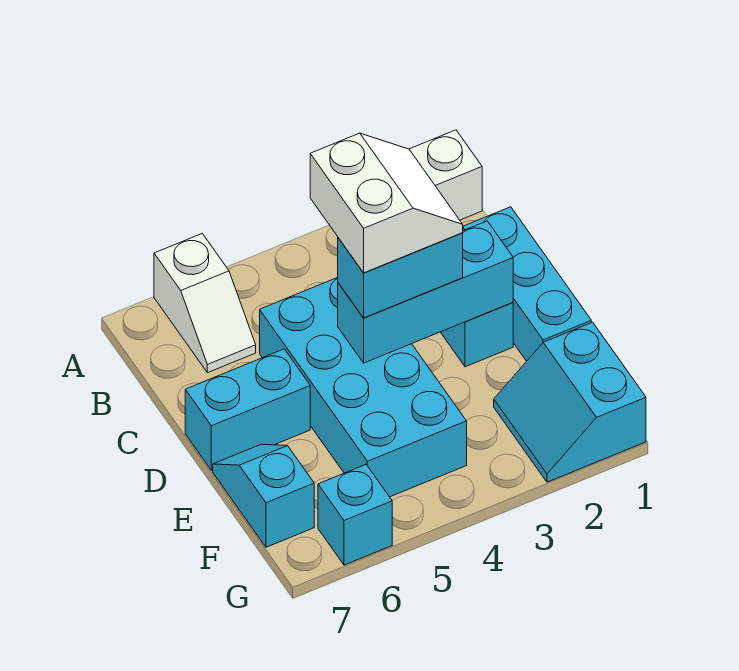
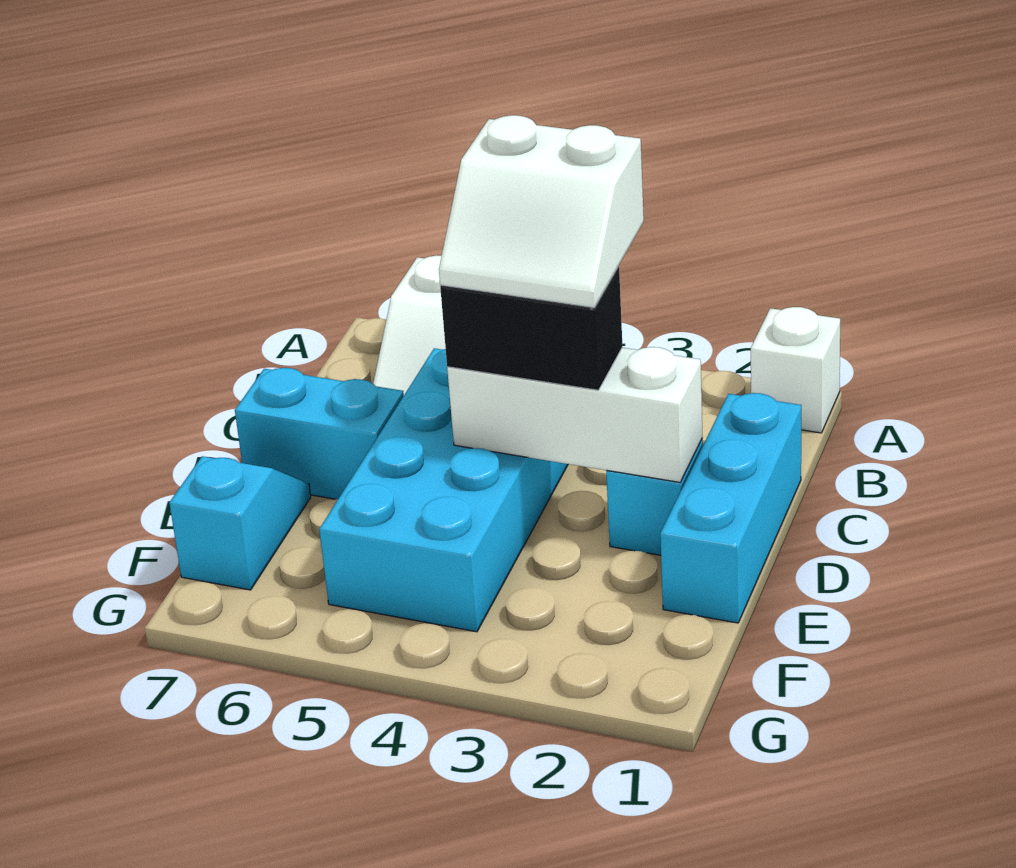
white 2x2 slope [310,133,463,273] -> white 2x2 slope turned to [439,115,644,308]
cyan 1x3 brick [338,221,513,363] -> white 1x3 brick [447,347,703,482]
cyan 1x2 brick [338,233,463,318] -> black 1x2 brick [440,266,622,390]
cyan 2x2 slope [494,322,646,482] -> none
cyan 1x1 brick [318,465,392,565] -> none

